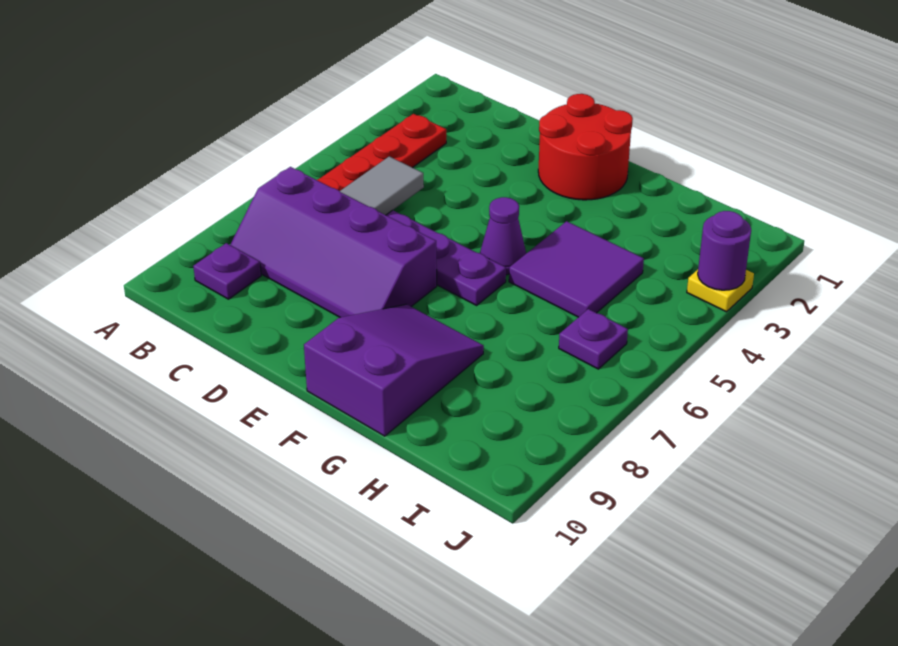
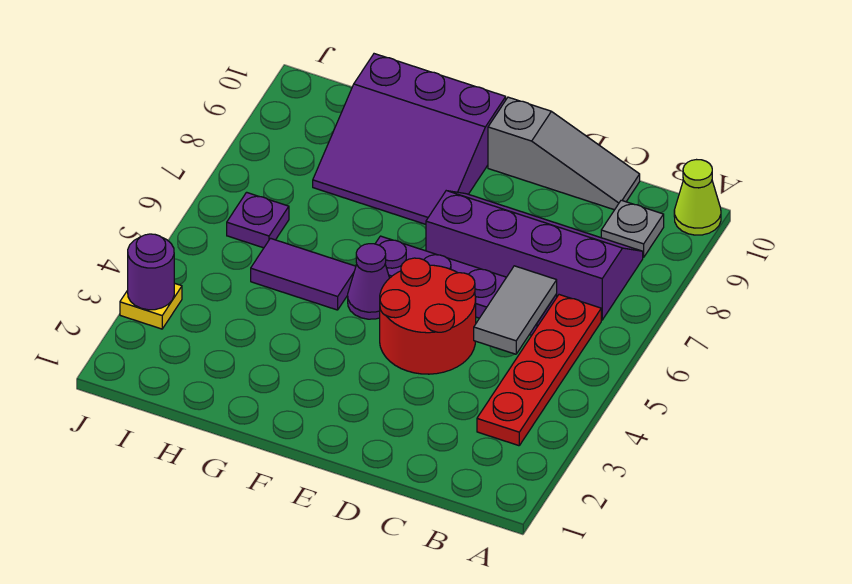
none -> lime 1x1 cone [674,160,721,235]
purple 1x1 plate [193,243,261,299] -> grey 1x1 plate [601,200,664,257]
none -> grey 1x3 slope [488,97,640,210]
red 2x2 round brick [538,94,633,200] -> red 2x2 round brick moved to [380,258,476,374]
purple 2x3 slope [304,304,484,436] -> purple 3x3 slope [313,54,506,224]
purple 2x2 tile [509,221,644,317] -> purple 1x2 tile [251,238,356,310]

